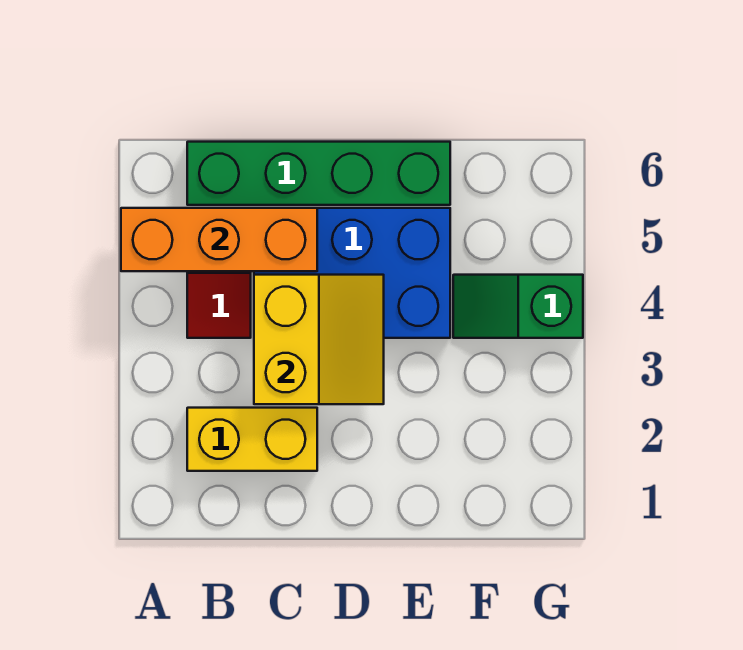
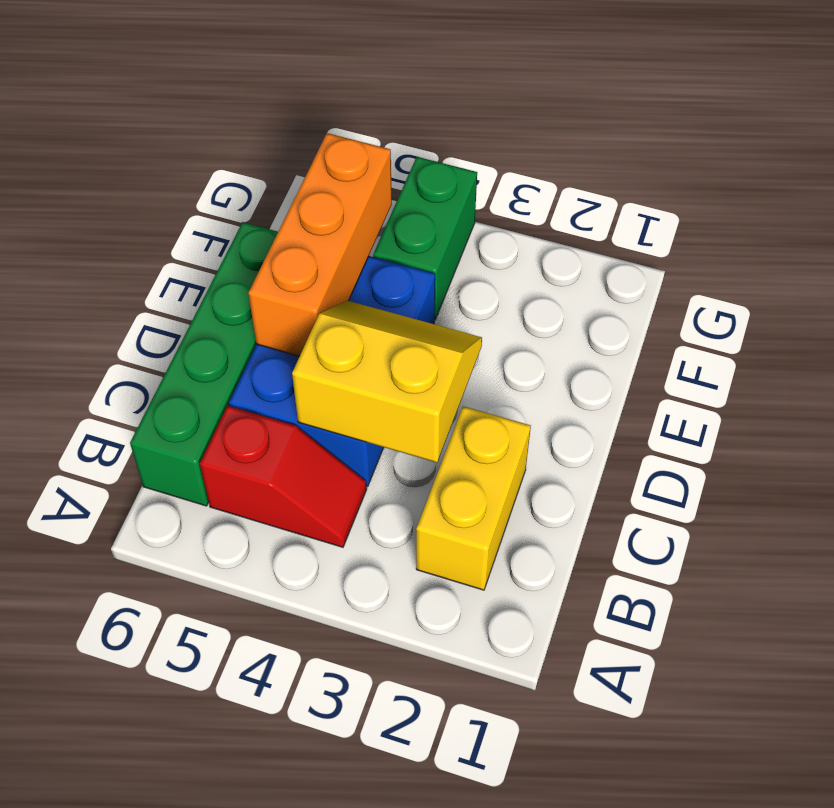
orange 1x3 brick [121,208,317,271] -> orange 1x3 brick moved to [248,133,392,356]
green 1x2 slope [453,275,583,338] -> green 1x2 brick [373,157,477,319]

